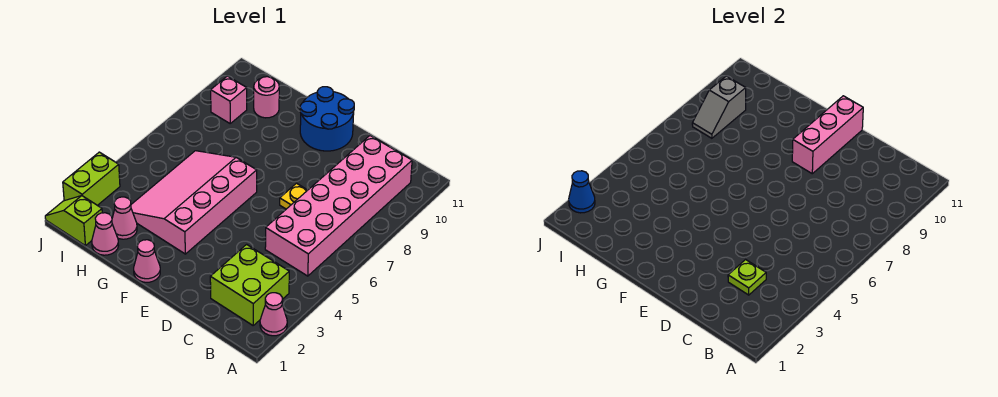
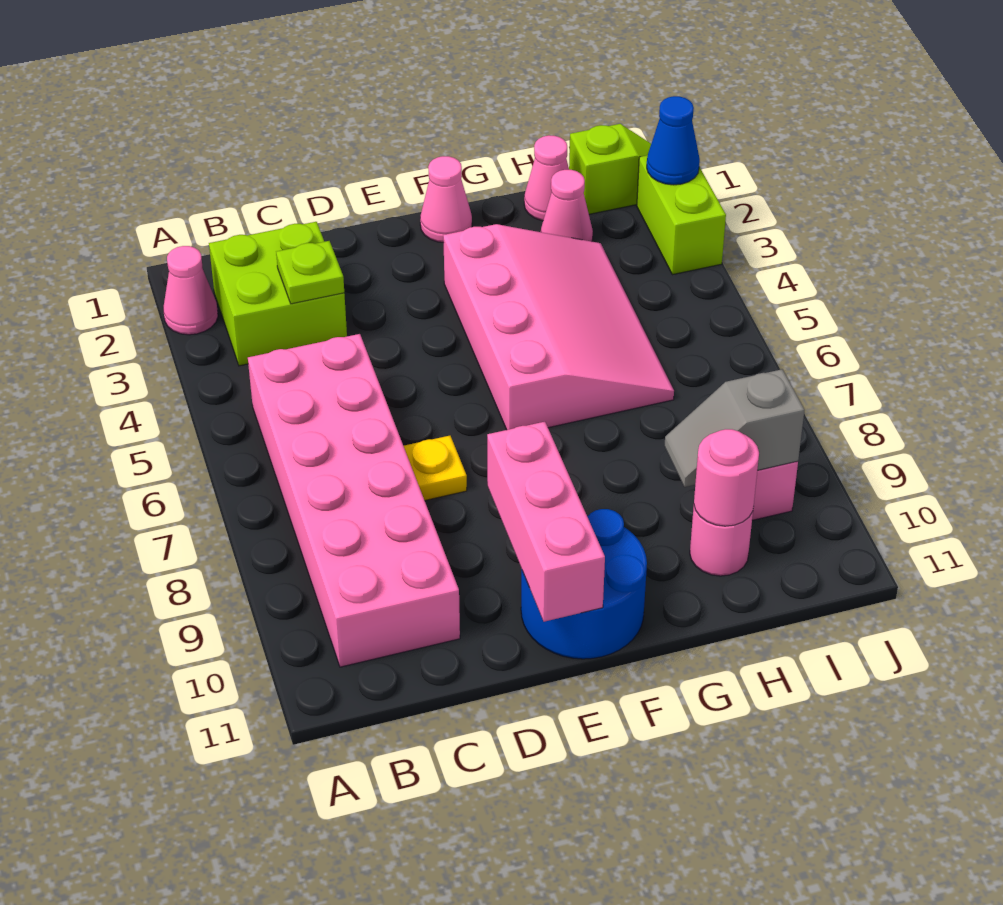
none -> pink 1x1 round brick [694,429,759,526]
grey 1x2 slope [692,76,746,138] -> grey 1x2 slope turned to [664,369,804,487]

